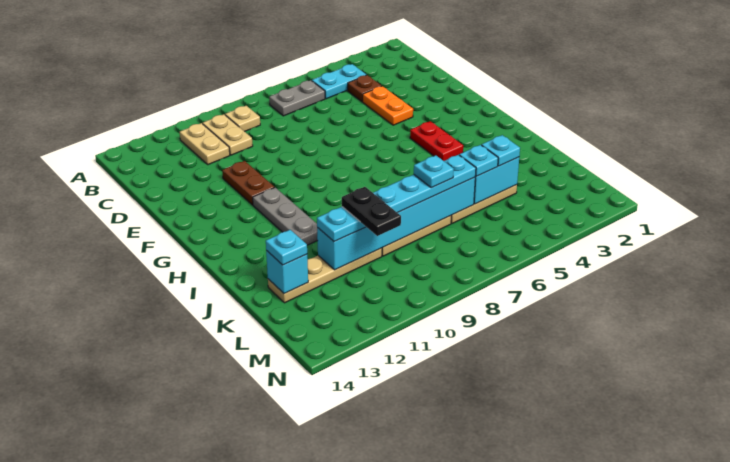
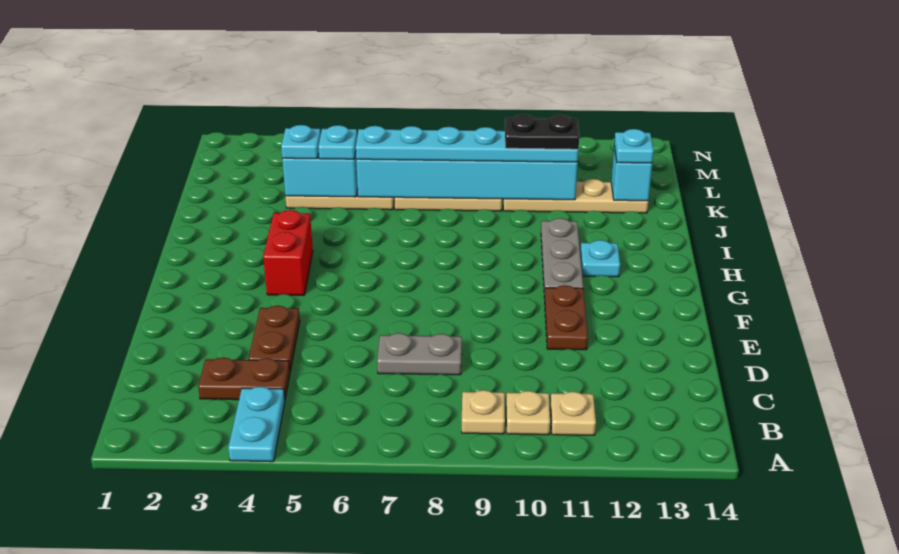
cyan 1x2 plate [312,64,366,99] -> cyan 1x2 plate turned to [228,387,285,462]
grey 1x2 plate [269,80,325,116] -> grey 1x2 plate moved to [377,333,462,375]
tan 1x2 plate [203,114,253,155] -> tan 1x1 plate [506,391,550,435]
tan 1x2 plate [180,123,230,165] -> tan 1x1 plate [550,392,596,435]
brown 1x1 plate [348,75,381,102] -> brown 1x2 plate [198,357,290,400]
orange 1x2 plate [363,86,413,125] -> brown 1x2 plate [249,306,300,371]
red 1x2 plate [410,121,463,161] -> red 1x2 brick [263,210,313,295]
cyan 1x1 plate [414,155,454,188] -> cyan 1x1 plate moved to [580,240,620,277]
black 1x2 plate [342,187,401,236] -> black 1x2 plate turned to [505,115,579,149]

